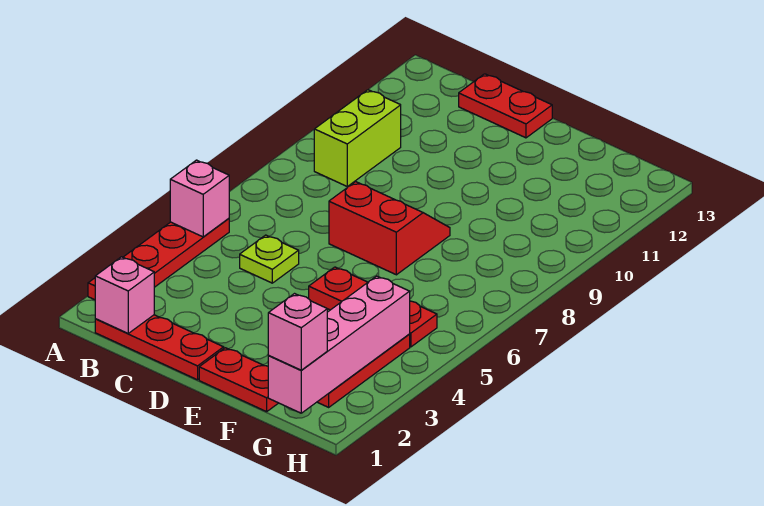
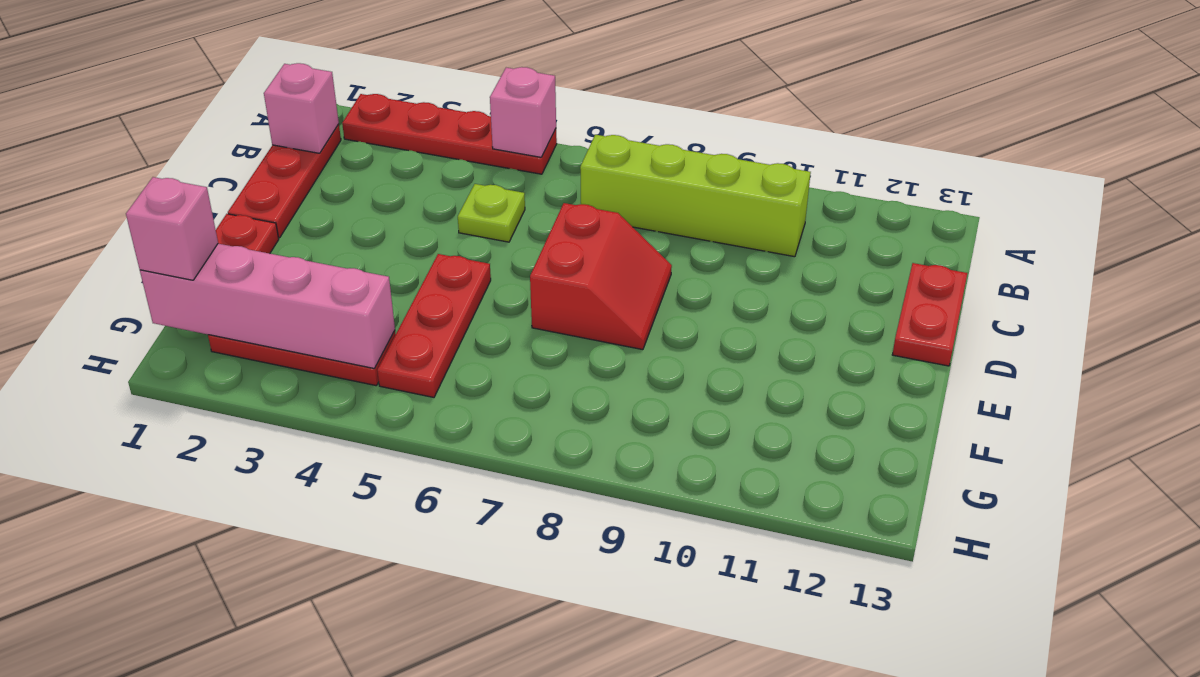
lime 1x2 brick [314,90,401,186] -> lime 1x4 brick [580,135,811,257]

